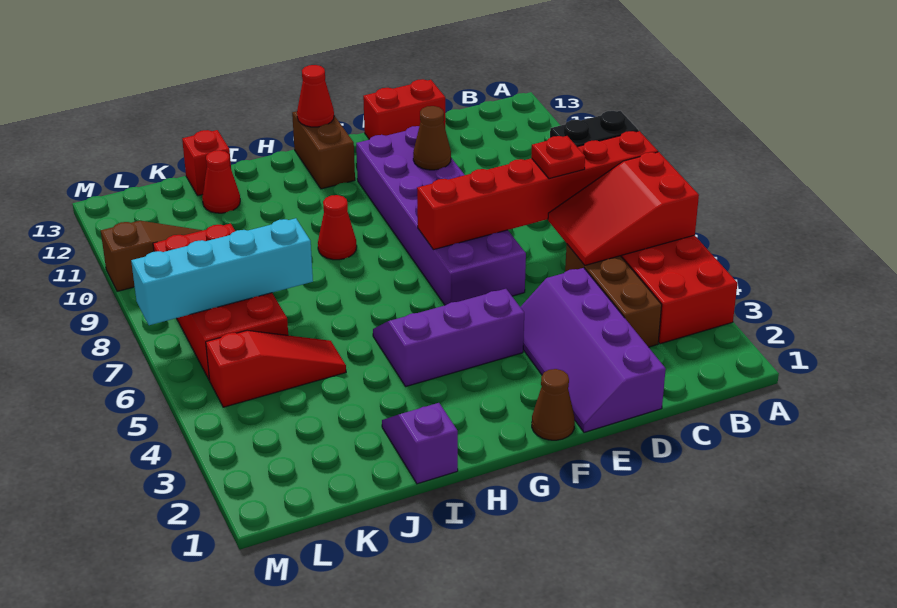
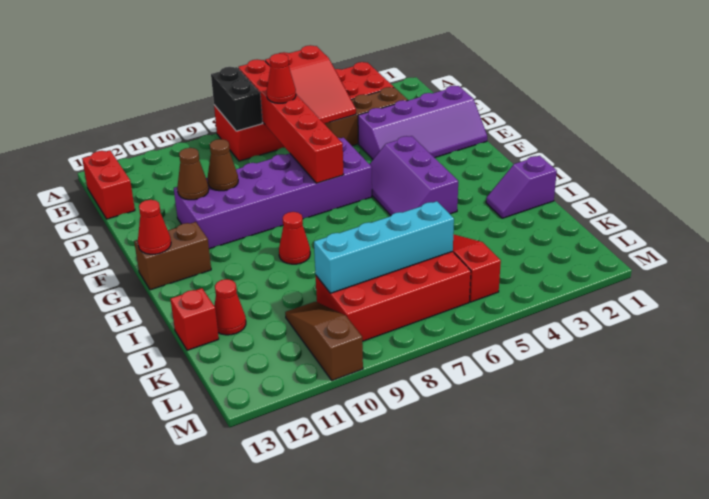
red 1x1 plate [531,136,585,179] -> red 1x1 cone [267,53,296,103]
red 1x2 brick [363,79,445,139] -> red 1x2 brick moved to [82,150,135,219]
brown 1x1 cone [532,369,575,440] -> brown 1x1 cone moved to [177,148,209,200]
cyan 1x4 brick [131,218,313,325] -> cyan 1x4 brick turned to [314,201,454,293]

